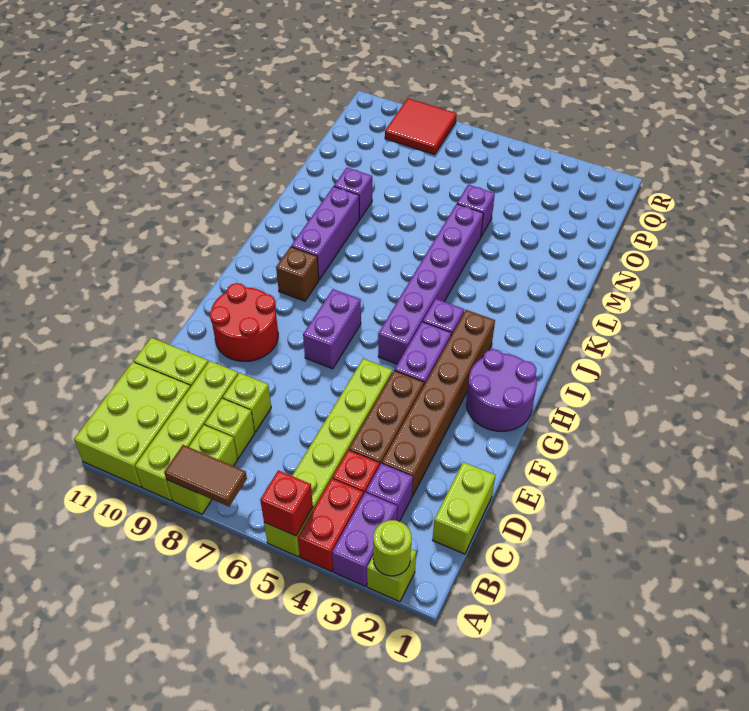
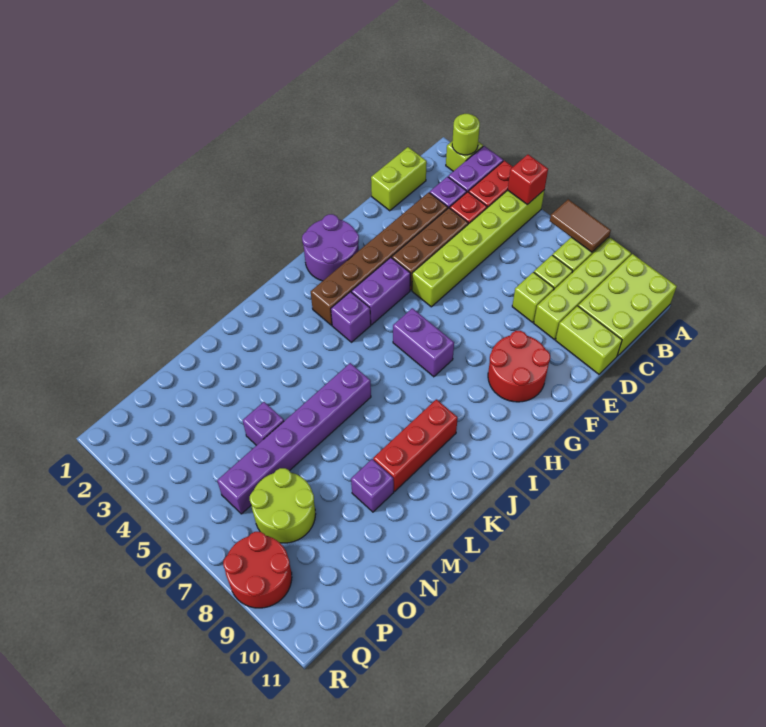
purple 1x2 brick [303,289,361,369] -> purple 1x2 brick turned to [393,308,454,377]
purple 1x6 brick [378,204,483,364] -> purple 1x6 brick moved to [217,363,371,514]
brown 1x1 brick [276,247,319,301] -> none
purple 1x3 brick [291,186,359,280] -> red 1x3 brick [373,399,458,491]
none -> lime 2x2 round brick [250,468,316,543]
red 2x2 tile [385,98,457,155] -> red 2x2 round brick [223,532,292,608]

